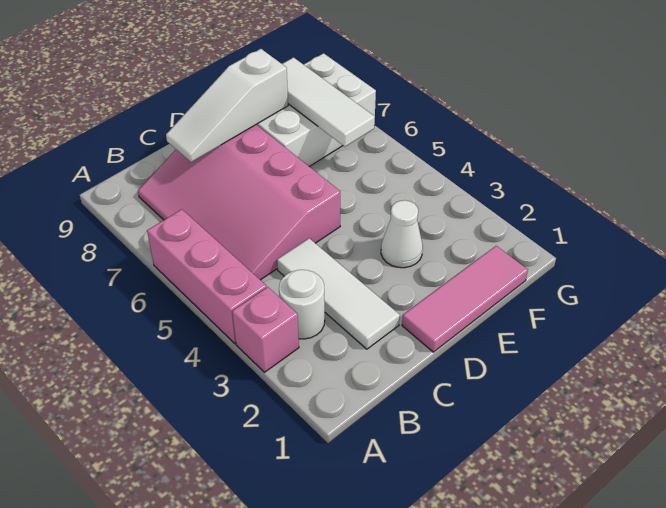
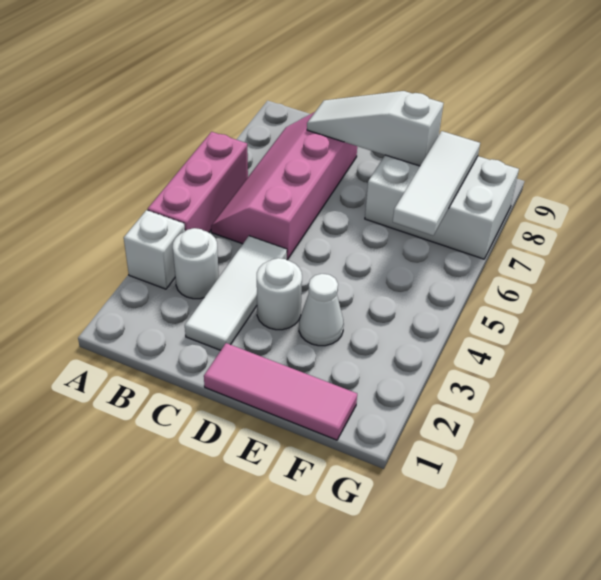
pink 1x1 brick [232,287,299,372] -> white 1x1 brick [124,210,185,289]
pink 3x4 slope [138,125,340,280] -> pink 2x4 slope [211,112,357,260]
none -> white 1x1 round brick [257,258,302,330]

